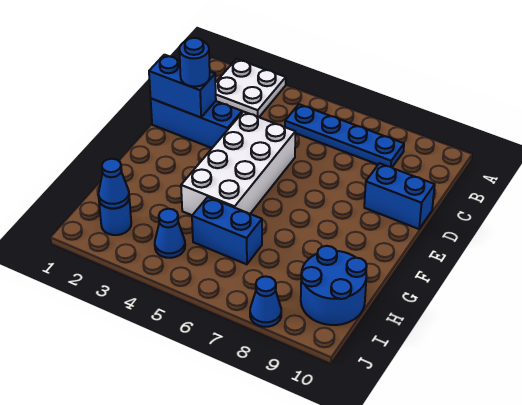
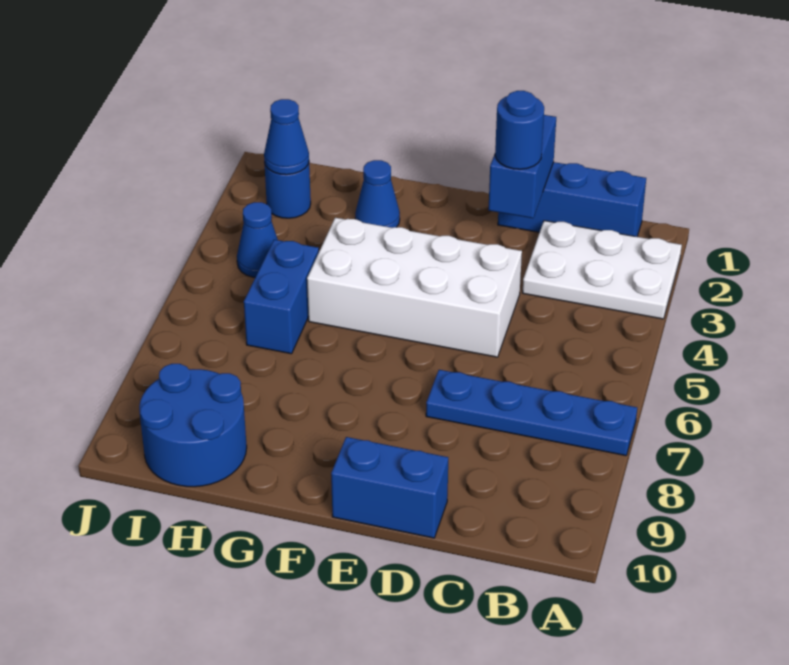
white 2x2 plate [215,59,286,117] -> white 2x3 plate [522,221,682,319]
blue 1x4 plate [285,104,404,167] -> blue 1x4 plate turned to [426,370,637,456]
blue 1x3 brick [151,99,242,148] -> blue 1x3 brick turned to [498,162,646,237]
blue 1x2 brick [364,163,435,229] -> blue 1x2 brick turned to [331,437,448,538]
blue 1x1 cone [250,276,281,327] -> blue 1x1 cone moved to [355,160,400,228]

